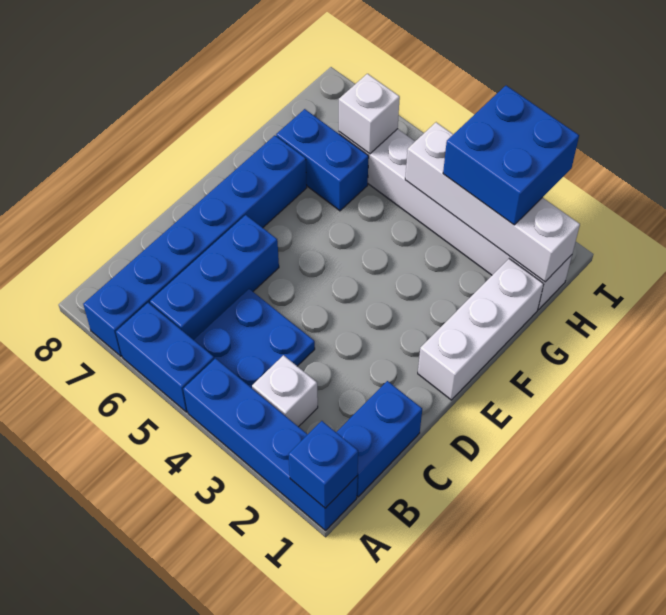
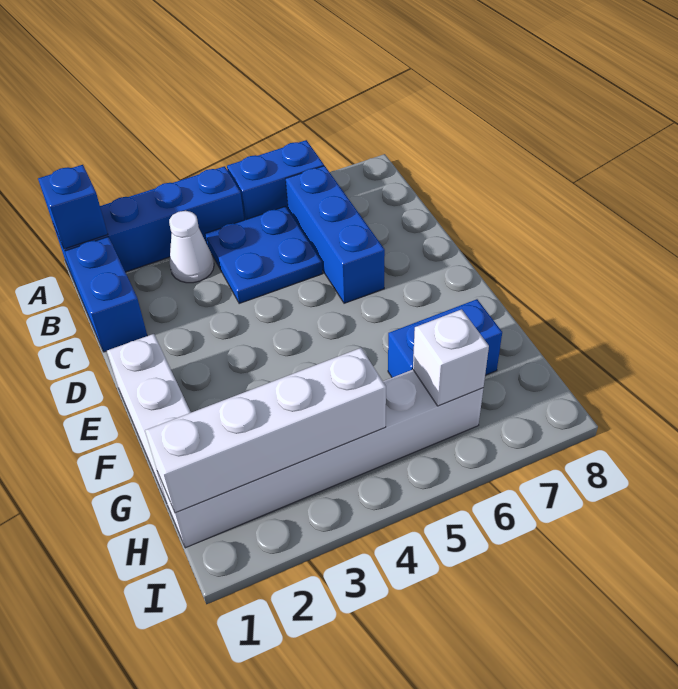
blue 1x6 brick [83,136,307,356] -> none
white 1x1 brick [252,355,318,427] -> white 1x1 cone [169,211,214,283]
blue 2x2 brick [443,86,579,225] -> none

